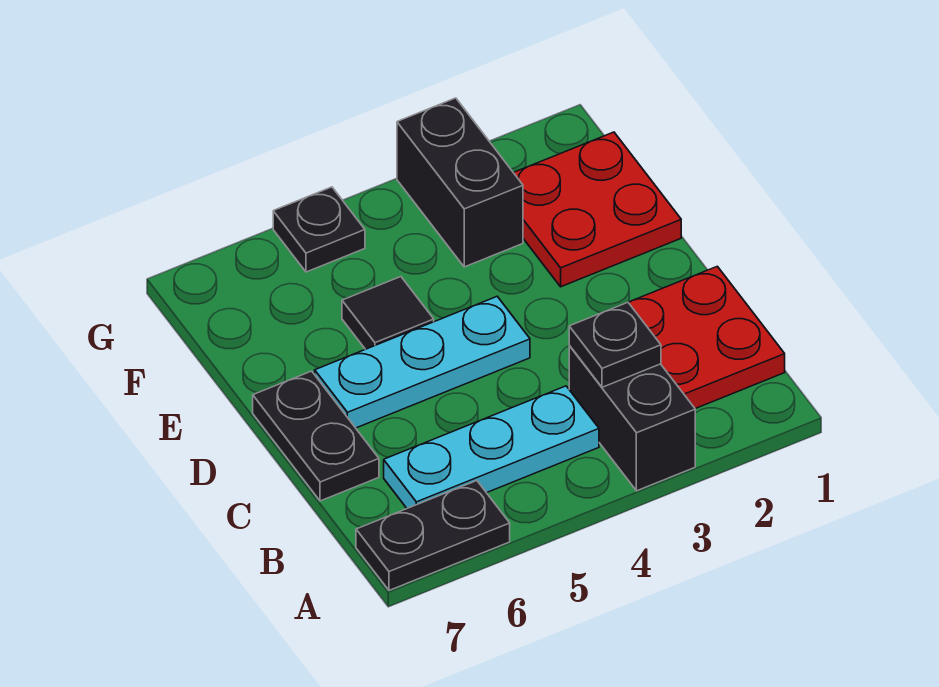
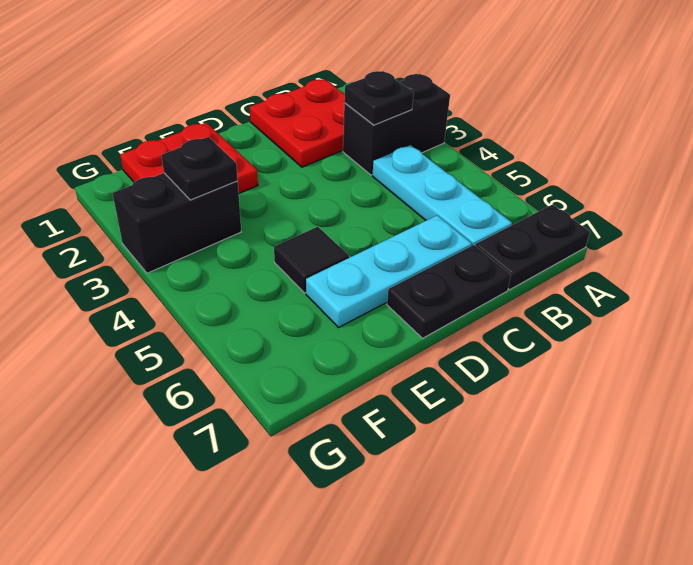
black 1x2 plate [356,481,510,590] -> black 1x2 plate turned to [476,205,590,290]
cyan 1x3 plate [315,297,530,428] -> cyan 1x3 plate turned to [306,215,472,328]
black 1x1 plate [273,187,365,272] -> black 1x1 plate moved to [161,137,238,200]

